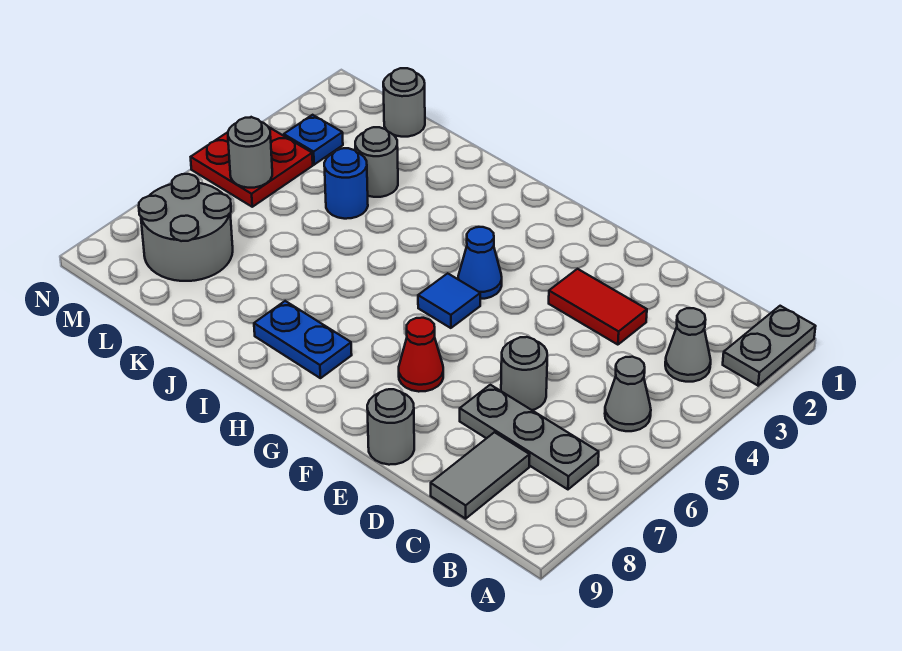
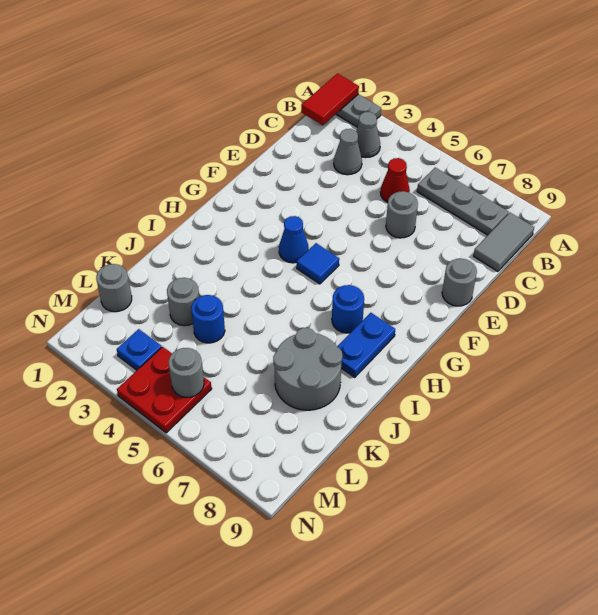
grey 1x1 cone [605,357,651,431] -> grey 1x1 cone moved to [334,129,362,175]
grey 1x3 plate [460,385,599,489] -> grey 1x3 plate turned to [417,168,509,235]
grey 1x2 tile [431,432,530,519] -> grey 1x2 tile turned to [474,213,534,271]
red 1x2 tile [549,269,647,345] -> red 1x2 tile moved to [301,73,359,125]
red 1x1 cone [399,318,443,392] -> red 1x1 cone moved to [380,158,410,202]
none -> blue 1x1 round brick [332,285,364,333]
grey 2x2 round brick [139,174,233,281] -> grey 2x2 round brick moved to [273,328,343,410]

